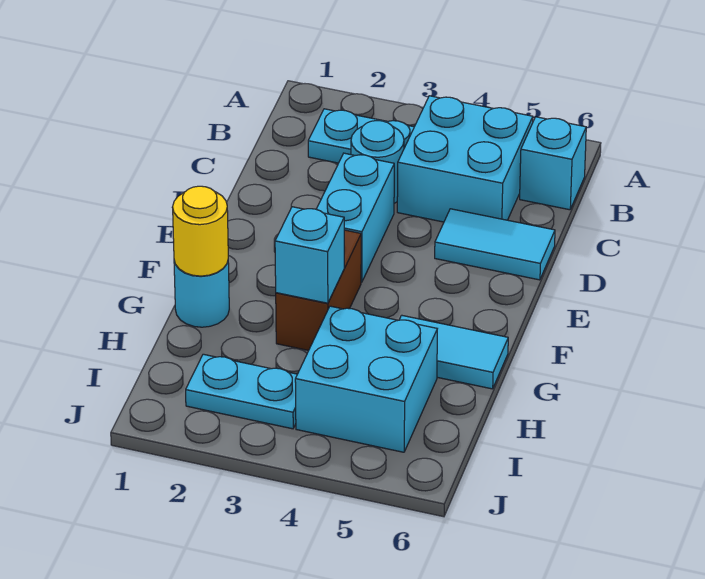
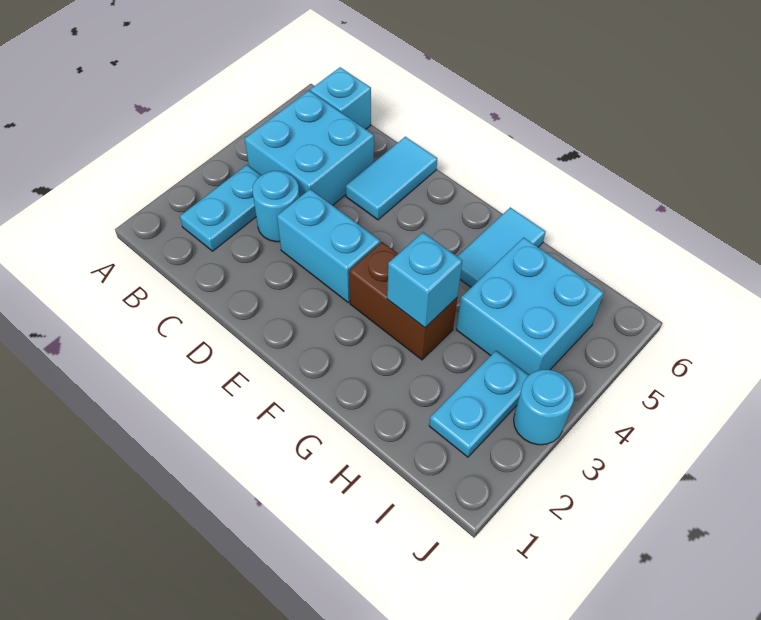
cyan 1x1 round brick [174,261,229,327] -> cyan 1x1 round brick moved to [514,370,575,445]
yellow 1x1 round brick [173,186,228,276] -> none

